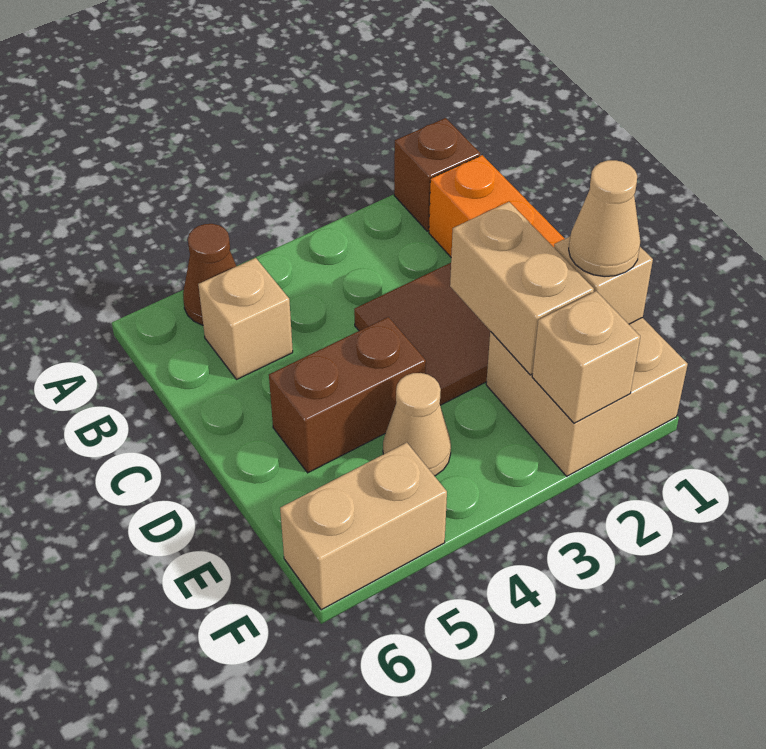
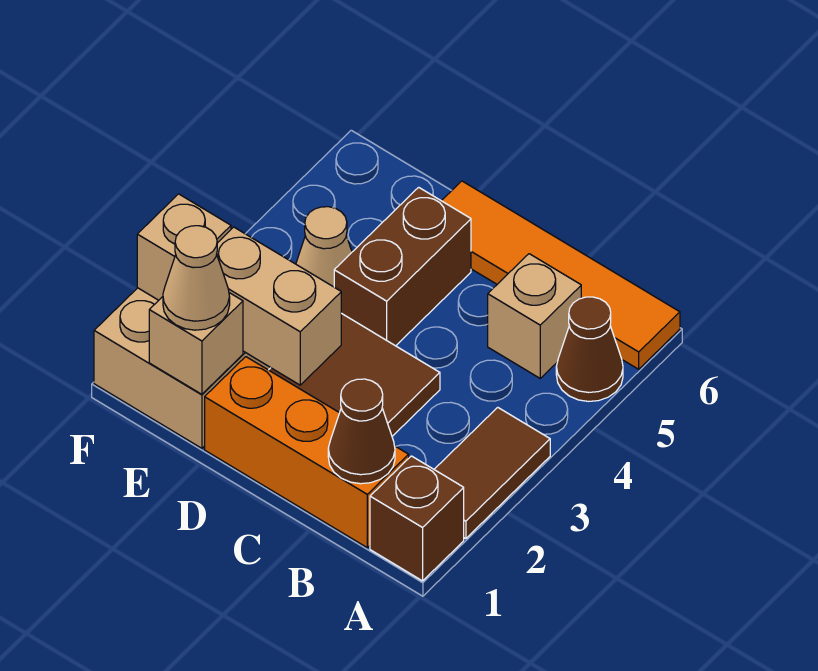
none -> brown 1x2 tile [434,407,550,539]
none -> orange 1x4 tile [442,181,680,369]
none -> brown 1x1 cone [328,379,395,484]
tan 1x2 brick [280,443,447,610] -> none

